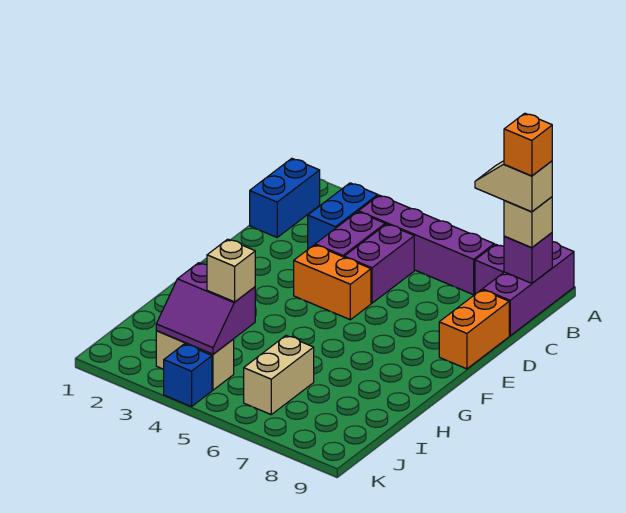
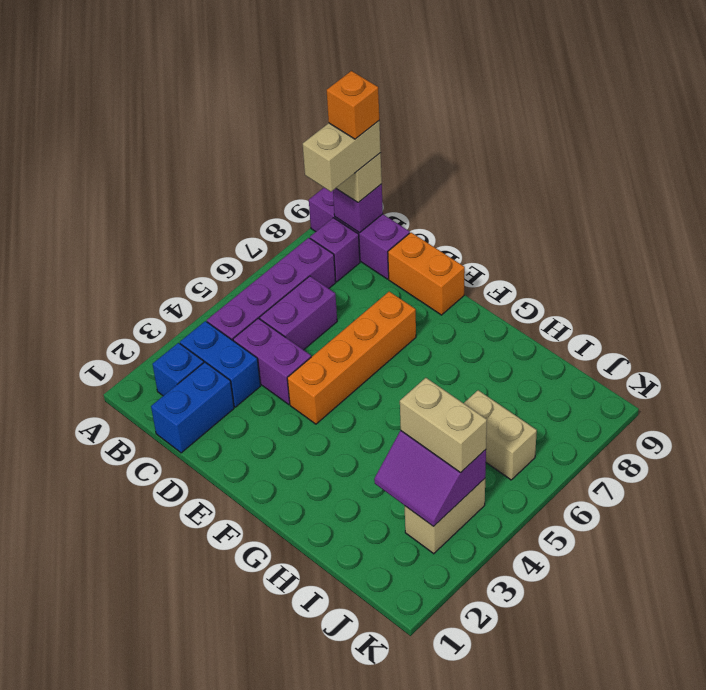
blue 1x2 brick [250,158,320,237] -> blue 1x2 brick turned to [151,362,234,453]
tan 1x2 slope [475,161,552,212] -> tan 1x2 brick [303,121,381,192]
purple 1x2 brick [344,224,414,303] -> purple 1x2 brick turned to [260,276,337,350]
orange 1x2 brick [294,245,371,320] -> orange 1x4 brick [287,292,416,424]
purple 2x2 slope [156,263,255,354] -> purple 2x2 slope turned to [374,431,486,527]
tan 1x1 brick [207,239,255,302] -> tan 1x2 brick [400,378,487,473]
blue 1x1 brick [164,344,212,407] -> blue 1x1 brick moved to [153,343,204,396]

